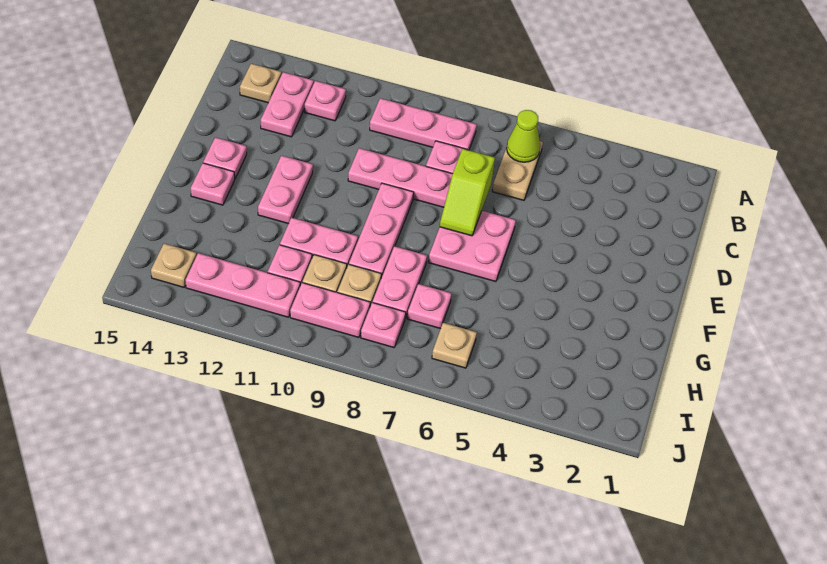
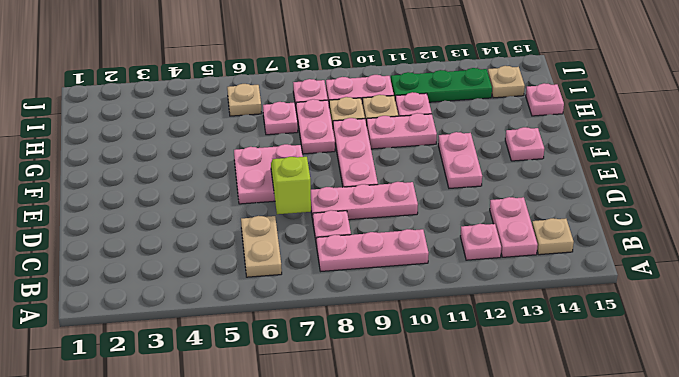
lime 1x1 cone [507,110,540,162] -> none
pink 1x1 plate [203,137,247,178] -> pink 1x1 plate moved to [526,83,564,116]
pink 1x3 plate [185,253,300,317] -> green 1x3 plate [391,68,492,102]

